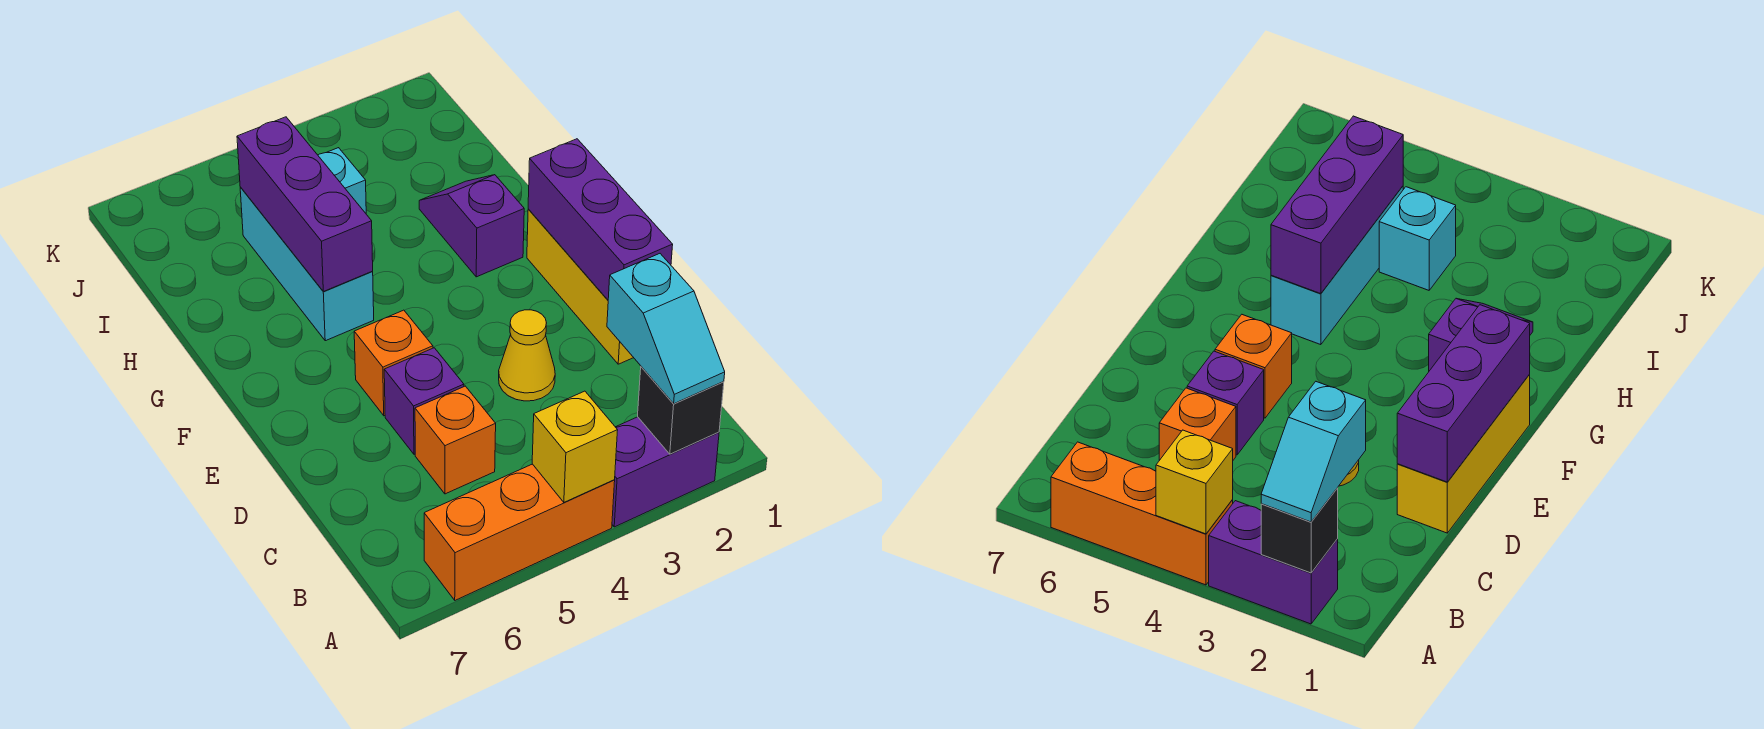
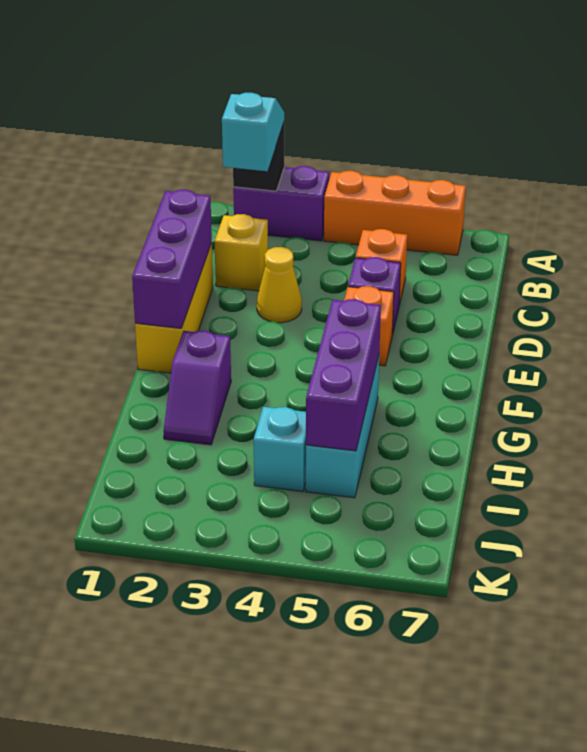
yellow 1x1 brick [532,391,618,502] -> yellow 1x1 brick moved to [215,214,268,291]

